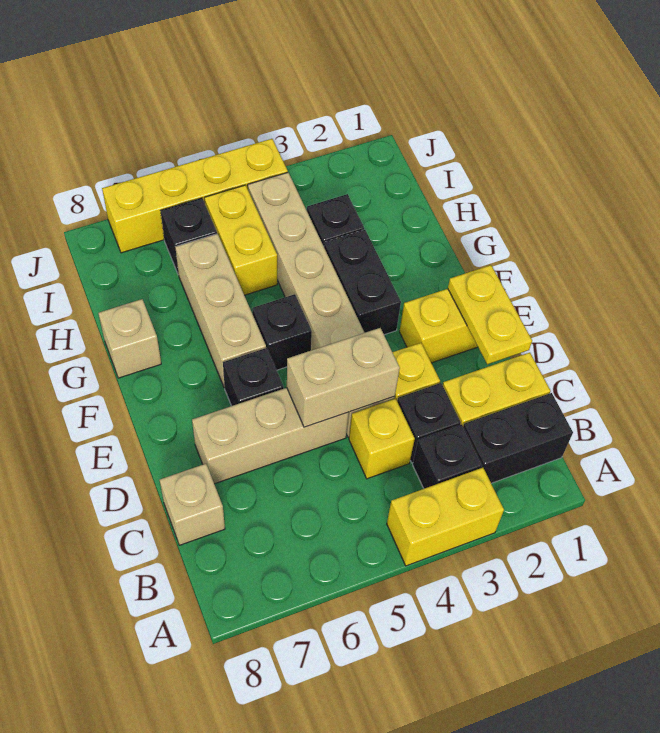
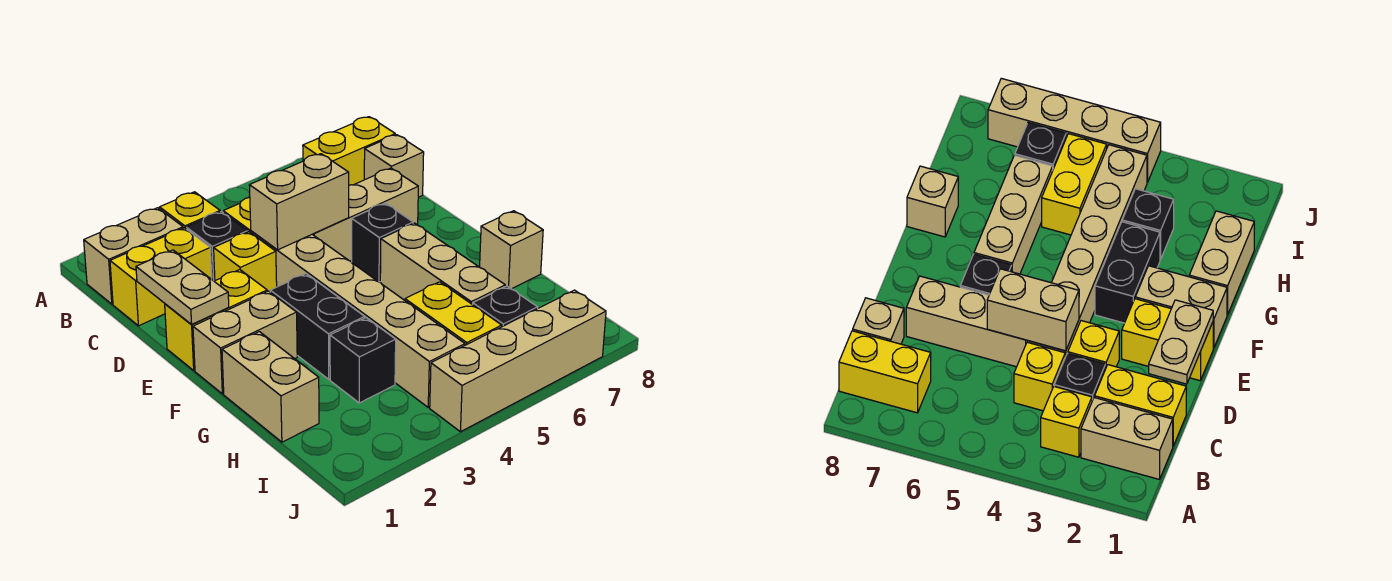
yellow 1x2 brick [387,468,504,566] -> yellow 1x2 brick moved to [303,117,395,185]
black 1x2 brick [463,393,573,483] -> tan 1x2 brick [84,208,183,304]
black 1x1 brick [413,425,482,489] -> yellow 1x1 brick [160,192,220,229]
yellow 1x2 plate [448,265,532,364] -> tan 1x2 plate [136,250,229,325]
none -> tan 1x2 brick [193,291,297,394]
black 1x1 brick [252,294,312,370] -> none
none -> tan 1x2 brick [222,332,319,442]
yellow 1x4 brick [102,139,288,253] -> tan 1x4 brick [430,290,606,432]

